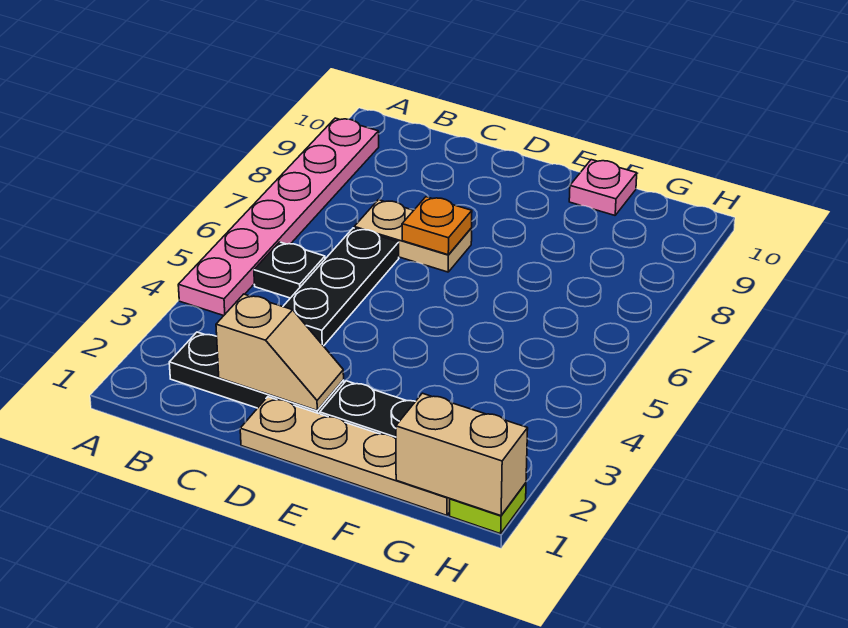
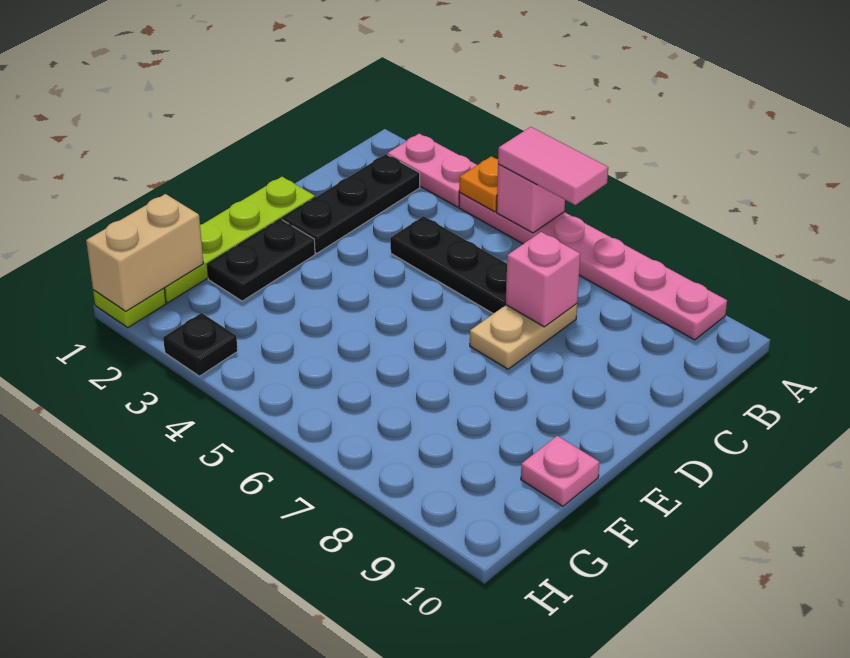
none -> pink 1x2 plate [388,134,477,207]
none -> pink 1x1 brick [497,164,565,233]
none -> pink 1x2 tile [498,127,608,205]
black 1x1 plate [254,242,325,298] -> black 1x1 plate moved to [163,313,238,376]
tan 1x2 slope [216,294,344,410] -> none
none -> pink 1x1 brick [506,232,580,327]
tan 1x4 plate [240,397,450,515] -> lime 1x4 plate [164,177,315,303]
orange 1x1 plate [402,197,472,255] -> orange 1x1 plate moved to [459,156,498,212]

